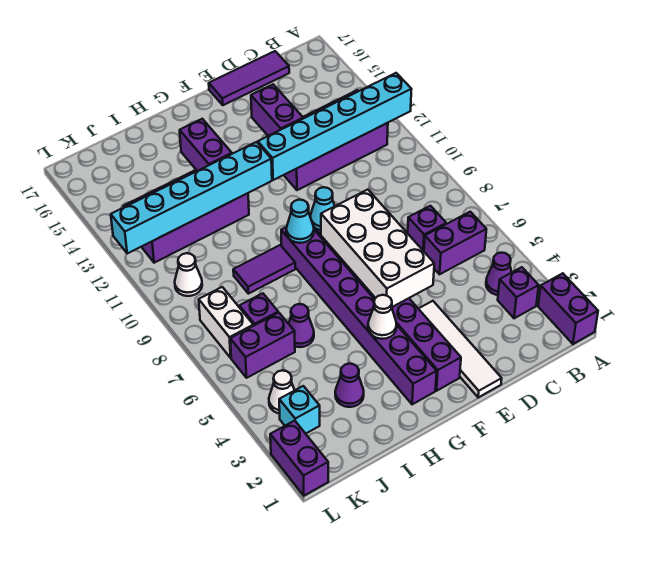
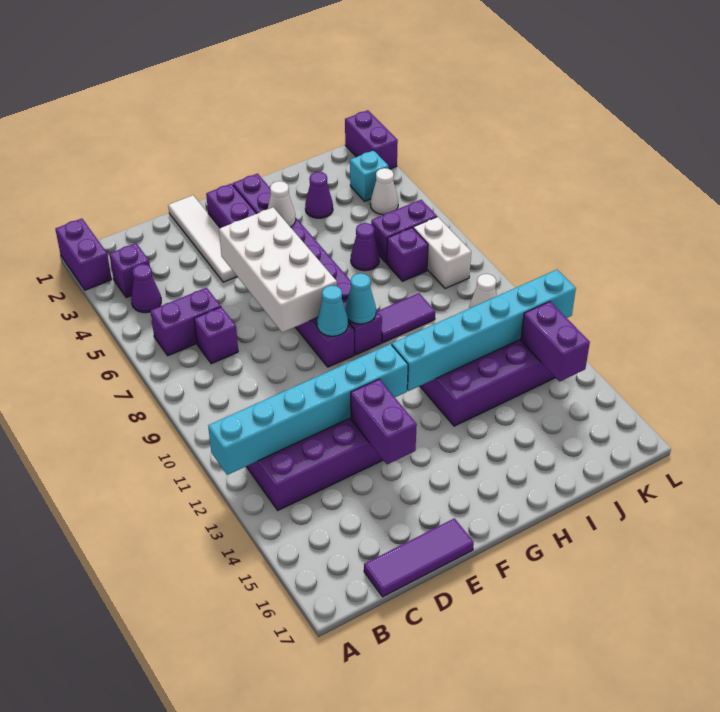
purple 1x2 brick [180,119,232,171] -> purple 1x2 brick moved to [521,302,590,381]

